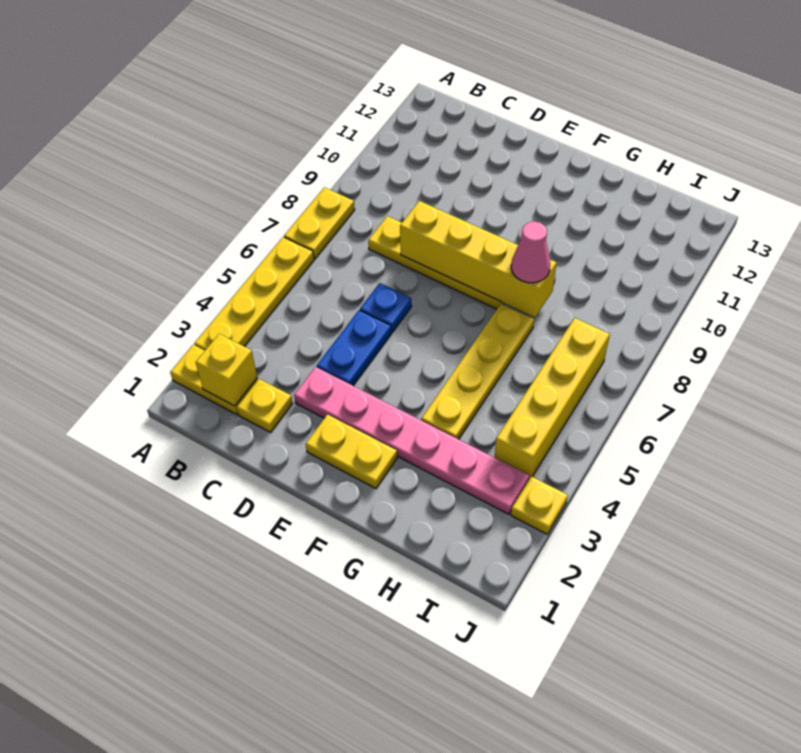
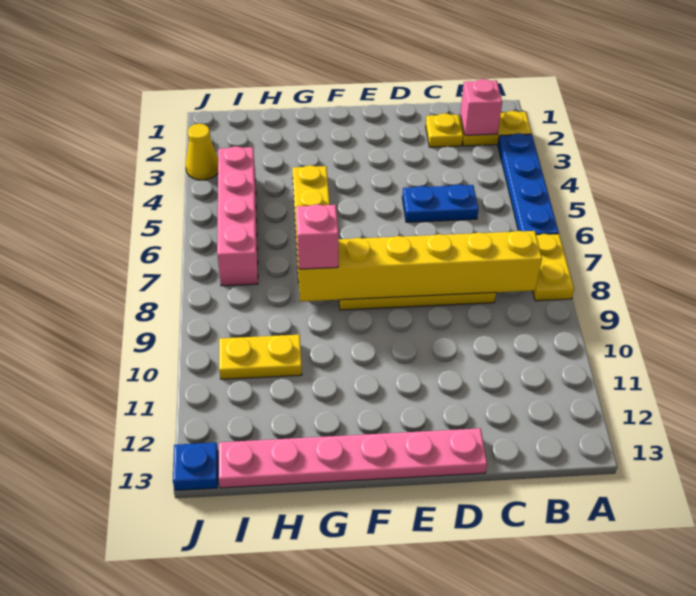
yellow 1x4 plate [194,237,314,350] -> blue 1x4 plate [498,133,559,235]
yellow 1x1 brick [196,334,257,406] -> pink 1x1 brick [460,79,502,135]
pink 1x6 plate [294,367,529,514] -> pink 1x6 plate moved to [219,428,487,488]
blue 1x2 plate [317,310,391,386] -> blue 1x2 plate turned to [402,184,478,222]
blue 1x1 plate [360,283,412,333] -> blue 1x1 plate moved to [173,442,218,490]
yellow 1x4 brick [400,201,557,317] -> yellow 1x6 brick [297,231,542,302]
yellow 1x2 plate [306,414,397,489] -> yellow 1x2 plate moved to [219,335,302,379]
pink 1x1 cone [511,221,550,283] -> pink 1x1 brick [296,204,338,269]
yellow 1x4 brick [494,318,610,479] -> pink 1x4 brick [217,146,258,286]
yellow 1x1 plate [511,477,568,534] -> yellow 1x1 cone [186,124,218,180]

